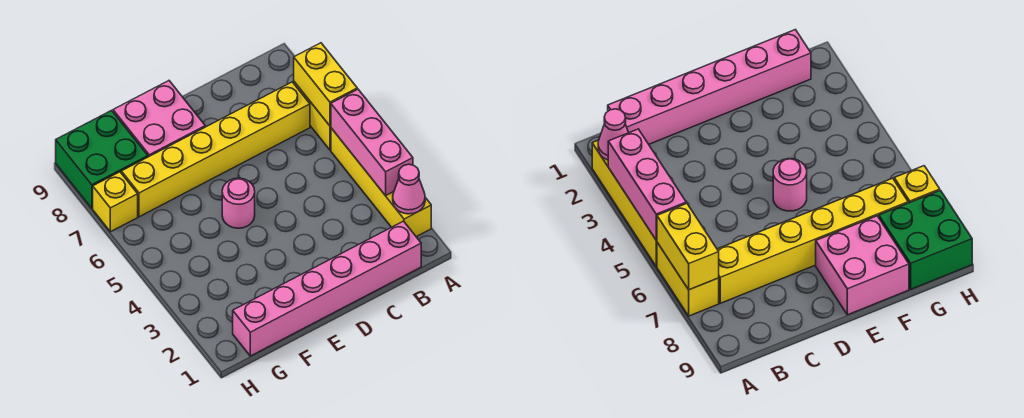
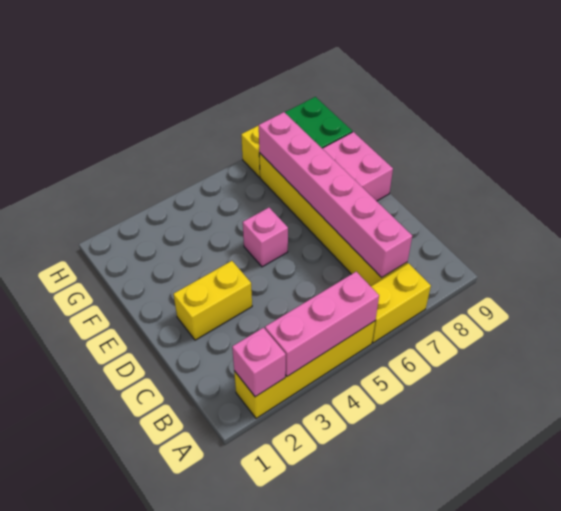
pink 1x1 cone [393,164,425,214] -> pink 1x1 brick [232,328,286,397]
yellow 1x2 brick [294,43,357,126] -> yellow 1x2 brick moved to [173,261,252,340]
pink 1x6 brick [233,221,421,356] -> pink 1x6 brick moved to [258,112,412,278]
pink 1x1 round brick [222,178,255,228] -> pink 1x1 brick [243,208,288,267]

